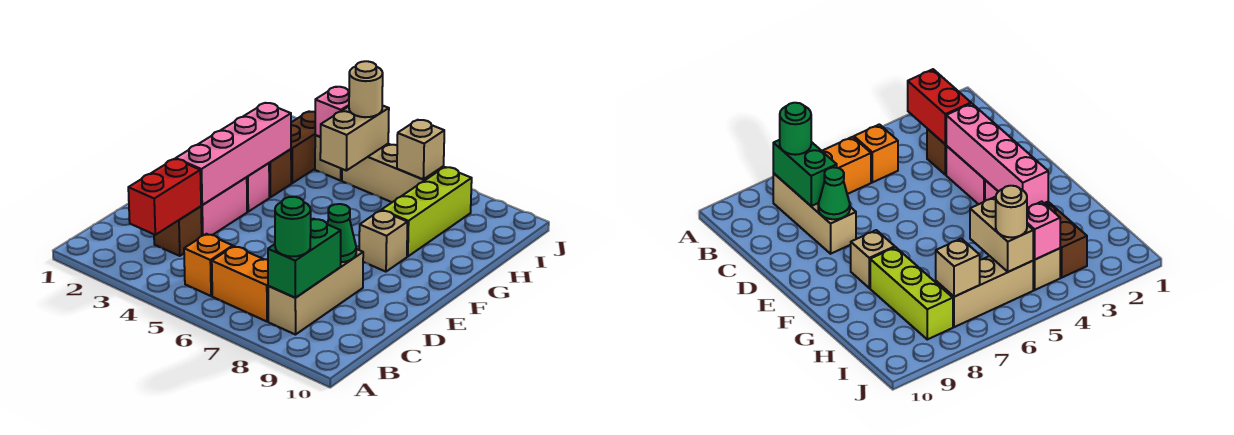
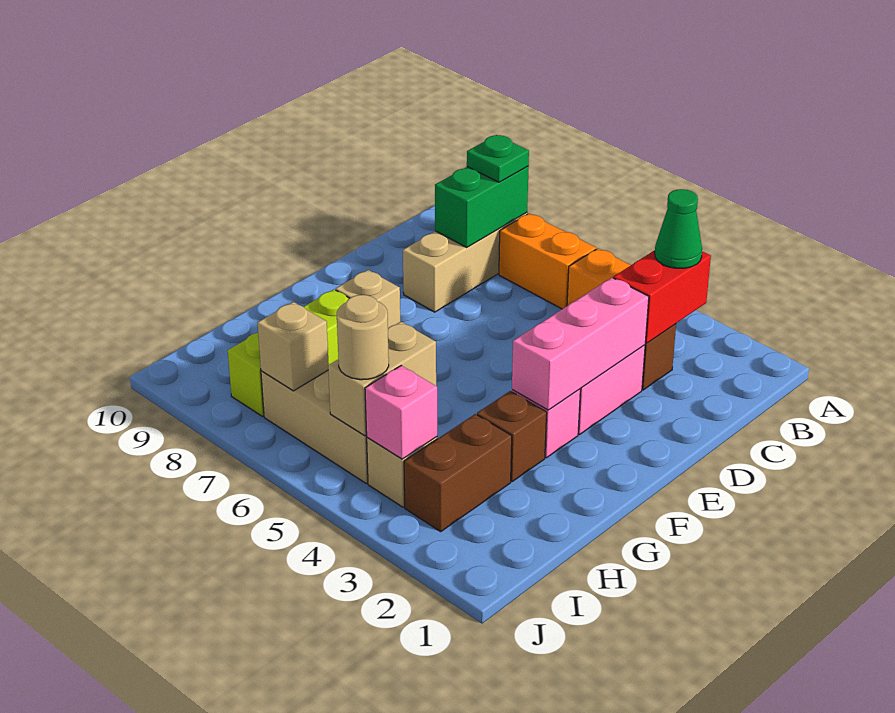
green 1x1 round brick [275,197,311,256] -> green 1x1 plate [467,135,529,182]
pink 1x4 brick [176,103,291,205] -> pink 1x3 brick [512,278,649,410]
green 1x1 cone [327,204,356,262] -> green 1x1 cone moved to [655,189,702,268]

